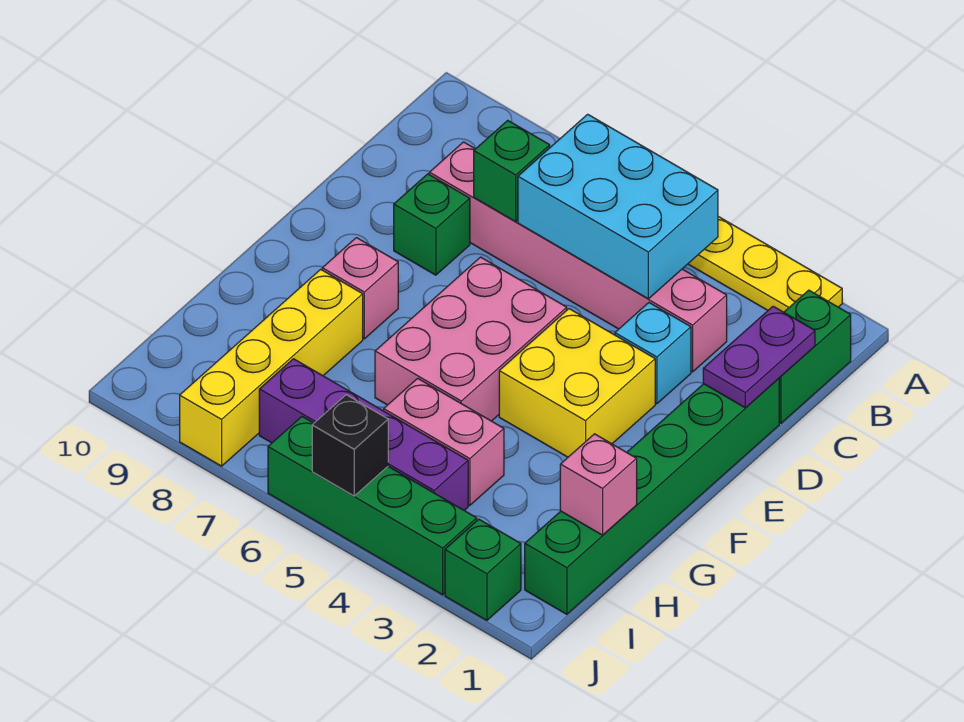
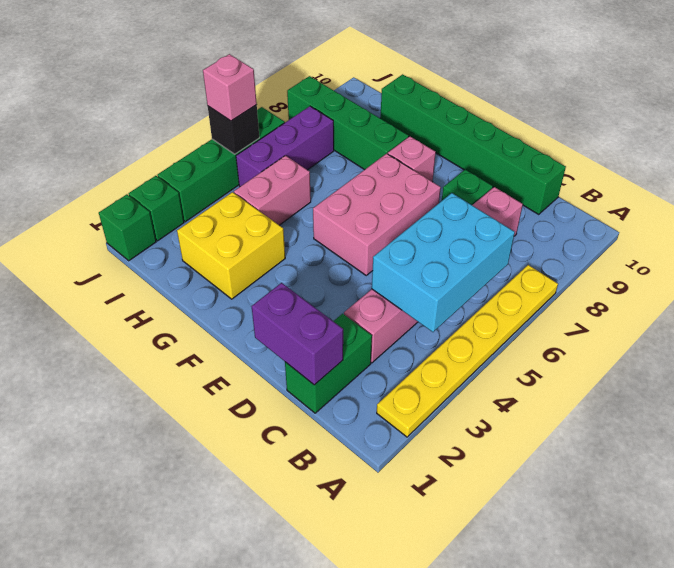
green 1x2 brick [779,290,851,423] -> green 1x2 brick turned to [285,314,372,413]
purple 1x2 plate [703,306,815,408] -> purple 1x2 brick [252,283,343,385]
green 1x1 brick [474,120,550,222] -> green 1x1 brick moved to [99,194,156,261]
green 1x6 brick [525,379,779,614] -> green 1x6 brick moved to [380,74,566,214]
cyan 1x1 brick [615,303,691,404] -> none
yellow 2x2 brick [499,309,655,457] -> yellow 2x2 brick moved to [177,192,285,299]
pink 2x3 brick [375,257,567,421] -> pink 2x3 brick turned to [313,154,441,275]
yellow 1x4 brick [180,269,363,466] -> green 1x4 brick [287,76,409,170]
pink 1x1 brick [560,434,637,535] -> pink 1x1 brick moved to [203,54,257,121]
purple 1x4 brick [259,359,468,510] -> purple 1x3 brick [236,106,334,186]

